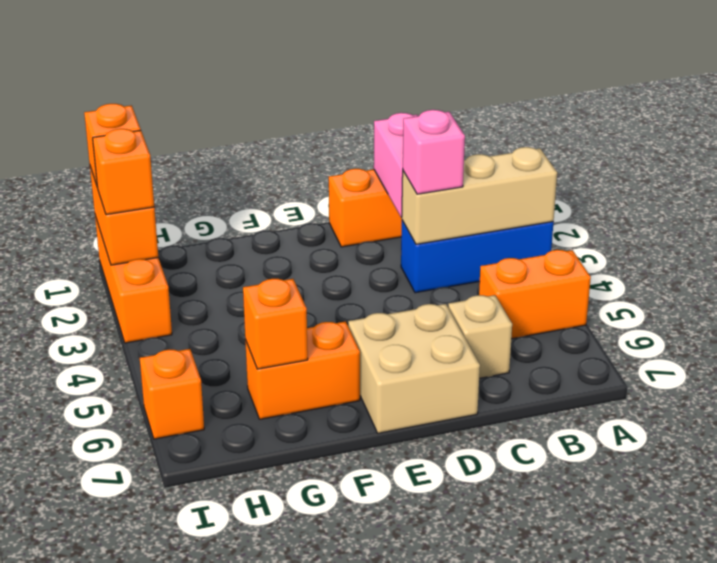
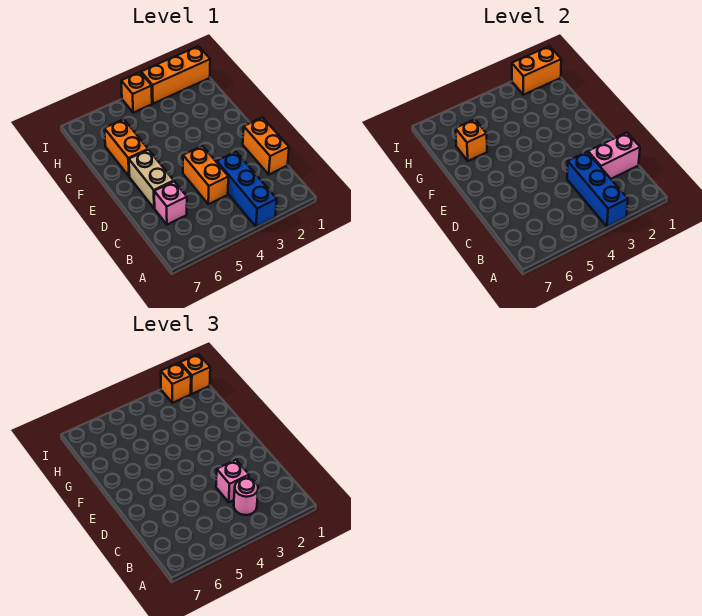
tan 1x3 brick [402,147,557,244] -> blue 1x3 brick [567,152,628,227]
orange 1x2 brick [479,250,591,339] -> orange 1x2 brick moved to [183,146,228,204]
none -> pink 1x1 round brick [234,479,258,515]
tan 1x1 brick [448,295,512,378] -> pink 1x1 brick [154,182,187,225]
tan 2x2 brick [348,304,480,433] -> tan 1x2 brick [129,150,174,208]
orange 1x1 brick [140,349,204,439] -> orange 1x1 brick moved to [121,72,152,113]

